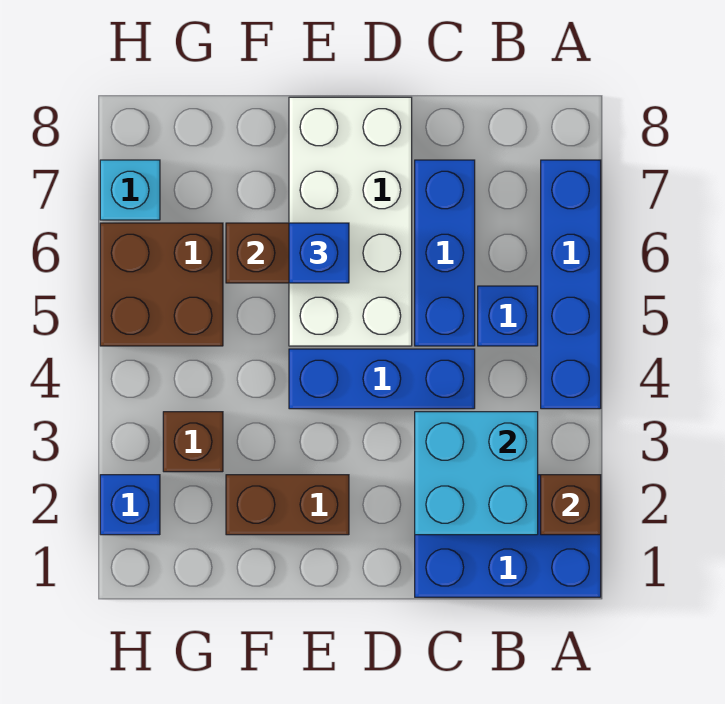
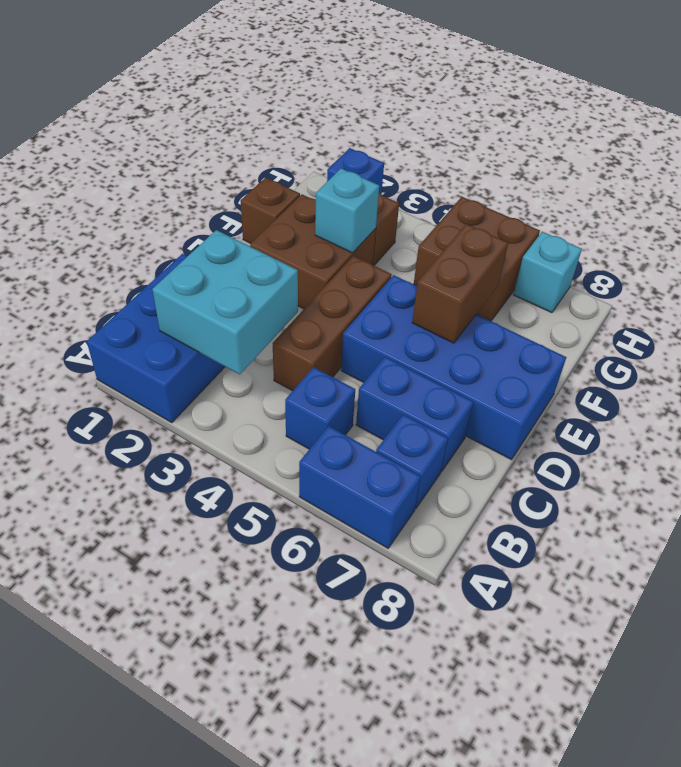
brown 1x1 brick [541,475,601,535] -> brown 1x1 brick moved to [241,178,300,243]
blue 1x4 brick [541,160,601,409] -> blue 1x2 brick [299,426,421,548]
blue 1x3 brick [289,349,475,409] -> brown 1x3 brick [273,256,392,391]
blue 1x3 brick [415,160,475,346] -> blue 1x2 brick [356,357,474,471]
white 2x4 brick [289,97,412,346] -> blue 2x4 brick [341,275,566,460]
brown 1x2 brick [226,475,349,535] -> brown 2x2 brick [250,194,376,309]
blue 1x1 brick [289,223,349,283] -> blue 1x1 brick moved to [376,414,448,509]
none -> cyan 1x1 brick [315,169,379,253]

